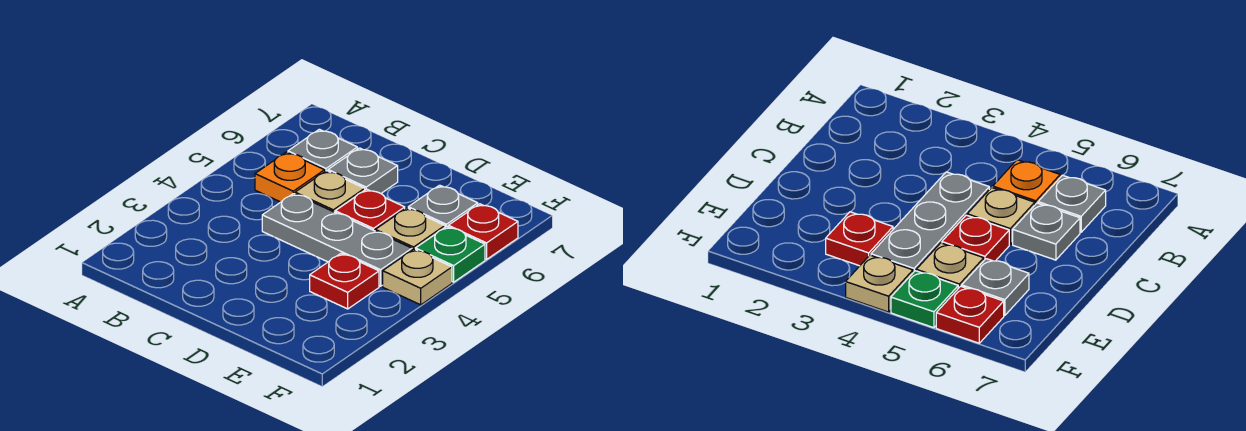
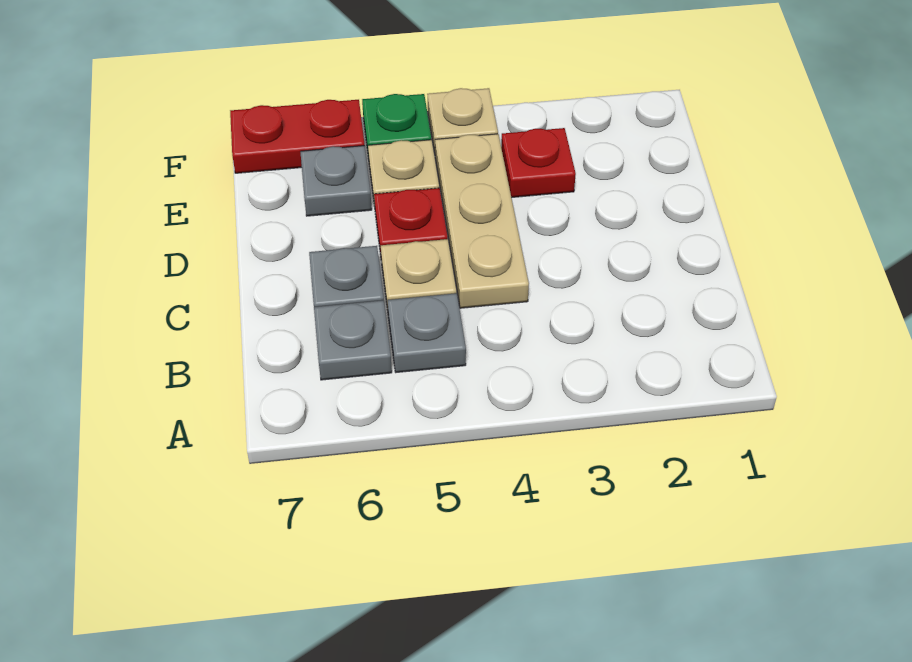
orange 1x1 plate [255,152,325,202] -> grey 1x1 plate [387,293,466,372]
grey 1x3 plate [262,193,412,286] -> tan 1x3 plate [435,134,529,308]
red 1x1 plate [448,204,518,259] -> red 1x2 plate [230,100,365,173]

